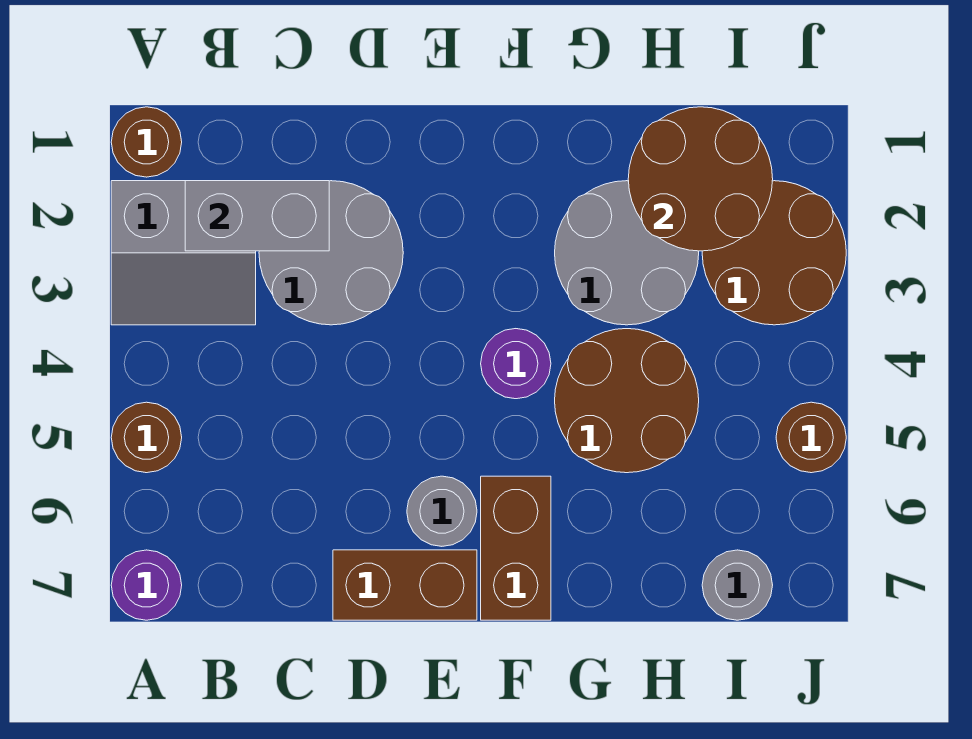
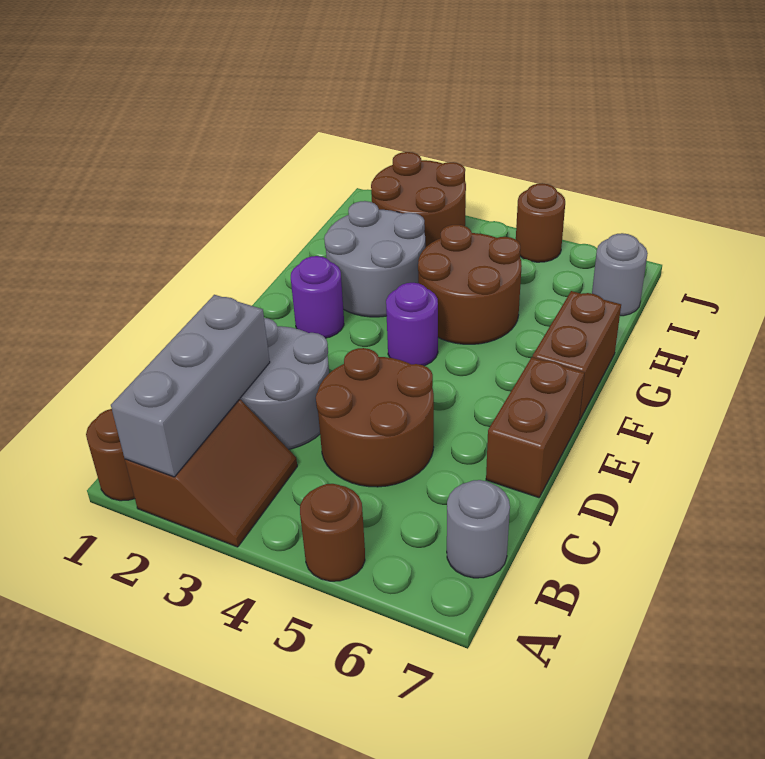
grey 2x2 slope [111,181,256,325] -> brown 2x2 slope [125,399,297,547]
purple 1x1 round brick [111,550,182,620] -> purple 1x1 round brick moved to [291,256,344,338]
grey 1x2 brick [185,181,329,251] -> grey 1x3 brick [111,295,270,477]
grey 1x1 round brick [407,476,477,546] -> grey 1x1 round brick moved to [447,480,510,578]
brown 1x2 brick [481,476,551,620] -> brown 1x2 brick turned to [533,291,621,420]
brown 2x2 round brick [628,107,773,251] -> brown 2x2 round brick moved to [316,348,434,487]

